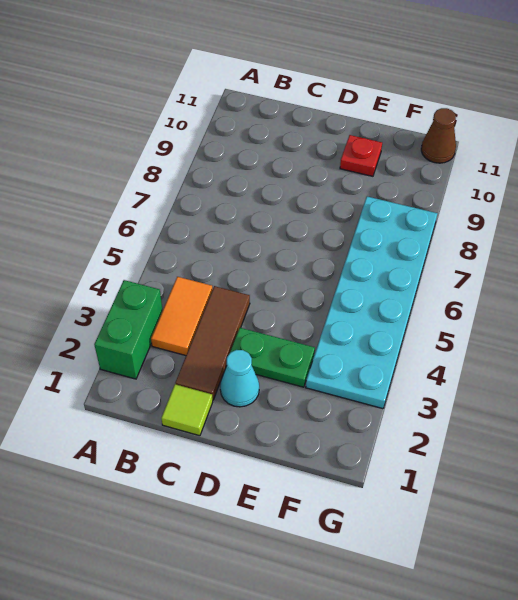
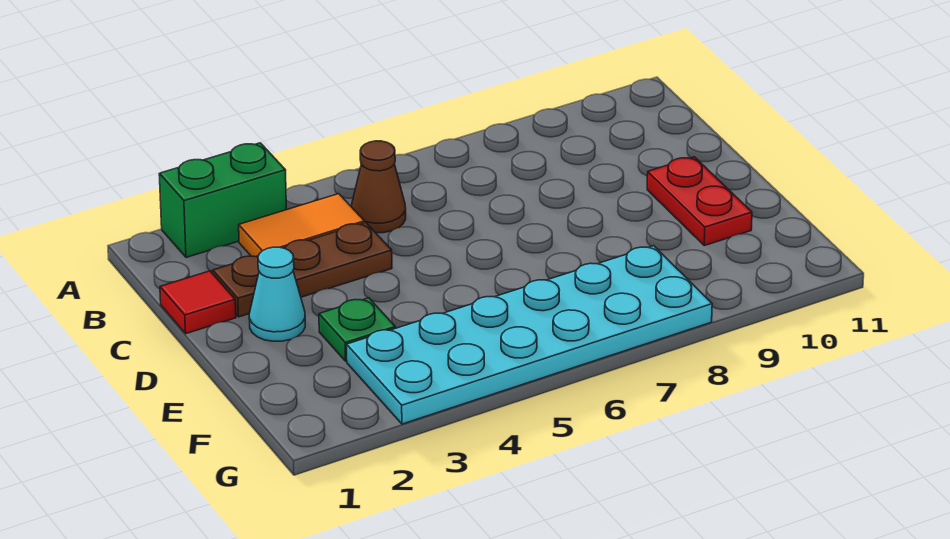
lime 1x1 tile [161,384,213,436] -> red 1x1 tile [160,271,236,334]
brown 1x3 tile [176,286,250,400] -> brown 1x3 plate [213,222,392,317]
green 1x2 plate [230,328,315,387] -> green 1x1 plate [319,298,395,361]
red 1x1 plate [340,135,382,176] -> red 1x2 plate [647,157,752,246]
brown 1x1 cone [421,108,456,163] -> brown 1x1 cone moved to [351,141,406,233]

